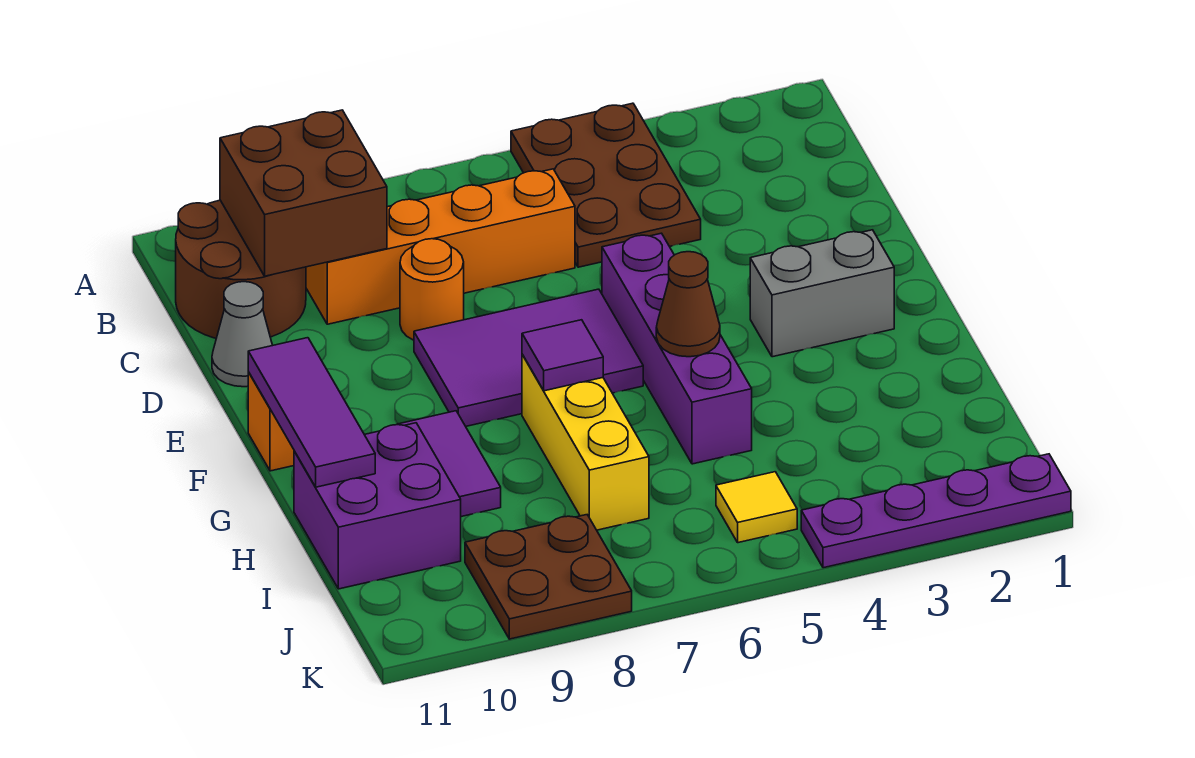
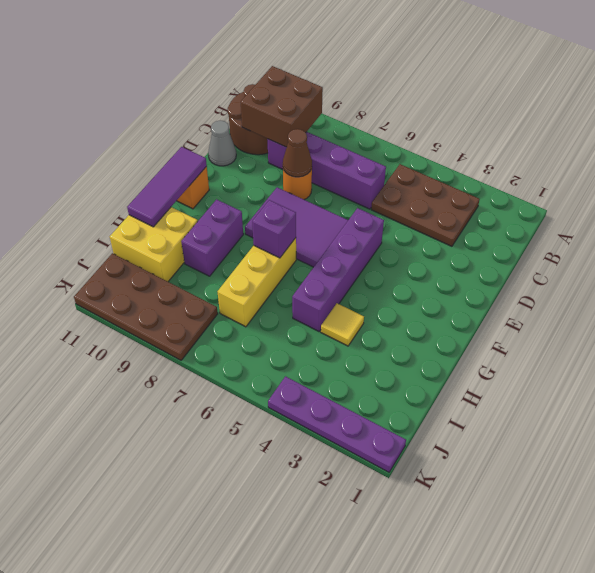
brown 2x3 plate [511,103,701,267] -> brown 2x3 plate turned to [371,164,480,246]
orange 1x4 brick [306,169,575,324] -> purple 1x4 brick [267,132,386,209]
grey 1x2 brick [750,230,894,357] -> none
brown 1x1 cone [656,252,720,357] -> brown 1x1 cone moved to [283,129,312,177]
purple 1x1 tile [522,320,603,391] -> purple 1x1 brick [252,200,296,258]
purple 1x2 tile [397,411,501,517] -> purple 1x2 brick [181,199,243,276]
purple 2x2 brick [294,423,461,589] -> yellow 2x2 brick [110,207,198,282]
yellow 1x1 tile [716,472,797,543] -> yellow 1x1 tile moved to [321,303,364,346]
brown 2x2 plate [465,515,632,639] -> brown 2x4 plate [74,253,218,360]

